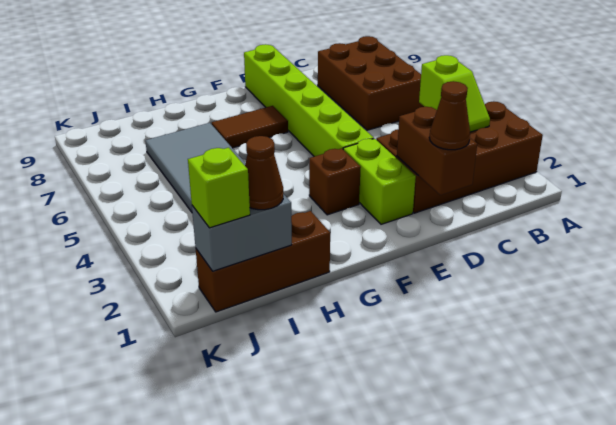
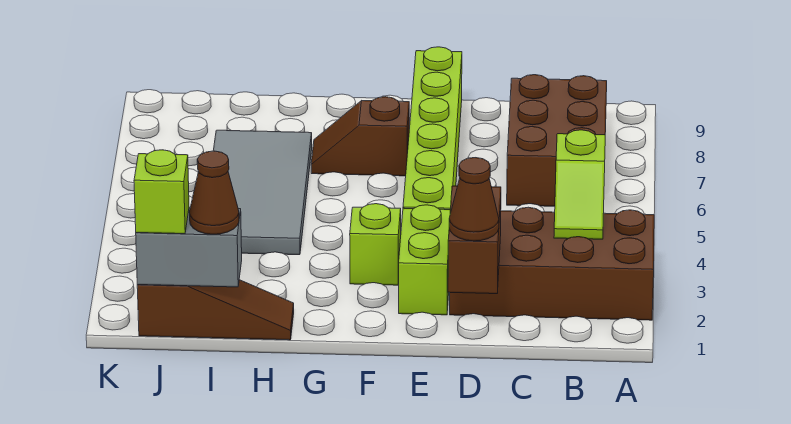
brown 1x1 brick [309,148,361,215] -> lime 1x1 brick [350,204,401,285]
brown 1x2 tile [212,106,288,148] -> brown 1x2 slope [311,97,409,176]
brown 1x3 brick [196,211,330,312] -> brown 1x3 slope [137,280,294,340]

